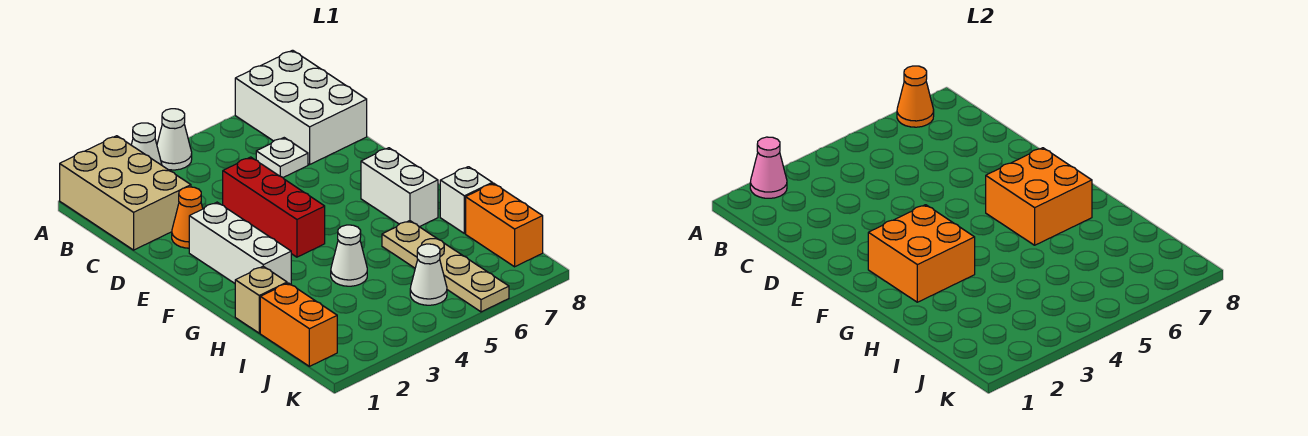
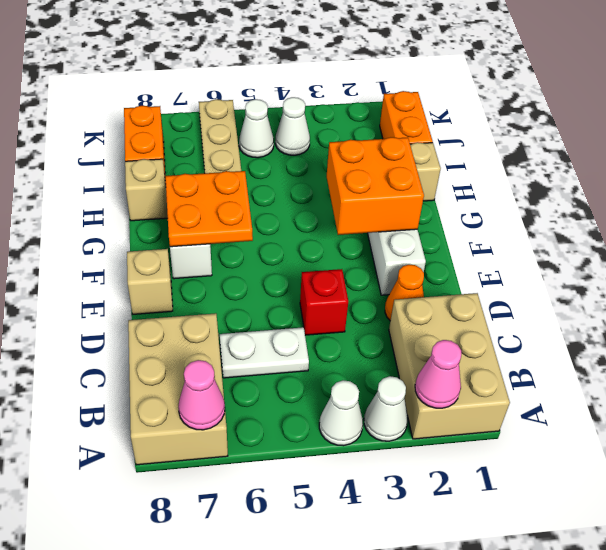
white 2x3 brick [235,50,367,165] -> tan 2x3 brick [128,313,228,465]
orange 1x1 cone [897,66,934,127] -> pink 1x1 cone [178,360,225,430]
white 1x1 plate [256,138,308,177] -> white 1x2 plate [220,327,309,378]
red 1x3 brick [223,157,325,257] -> red 1x1 brick [300,269,348,335]
none -> tan 1x1 brick [127,249,173,314]
orange 2x2 brick [986,148,1092,245] -> orange 2x2 plate [165,171,253,247]
white 1x1 cone [331,225,367,286] -> white 1x1 cone moved to [275,97,310,155]
white 1x1 brick [440,167,492,233] -> tan 1x1 brick [125,159,168,221]

